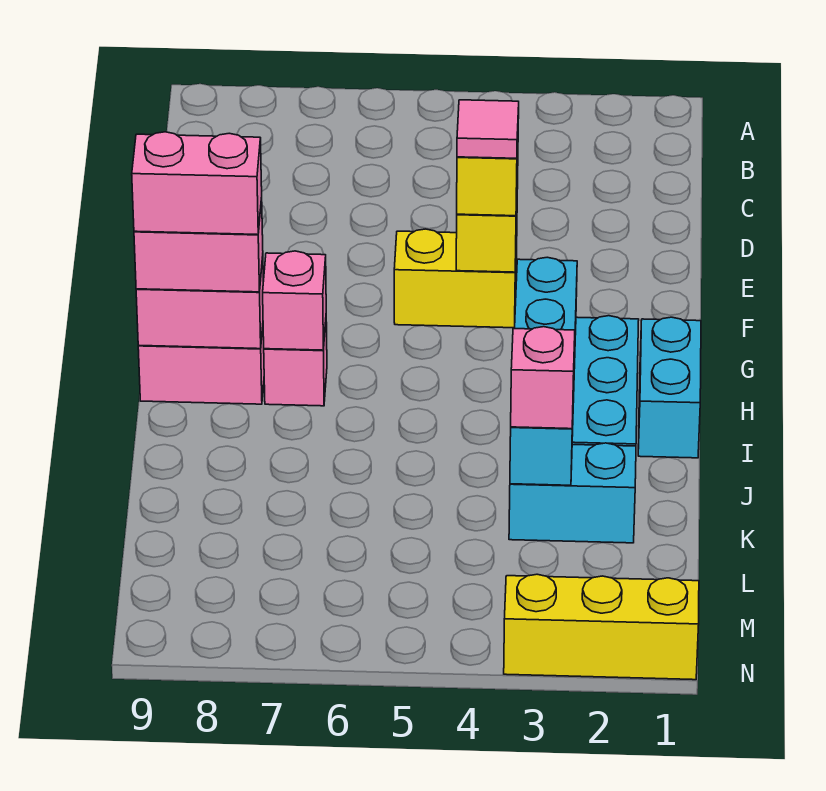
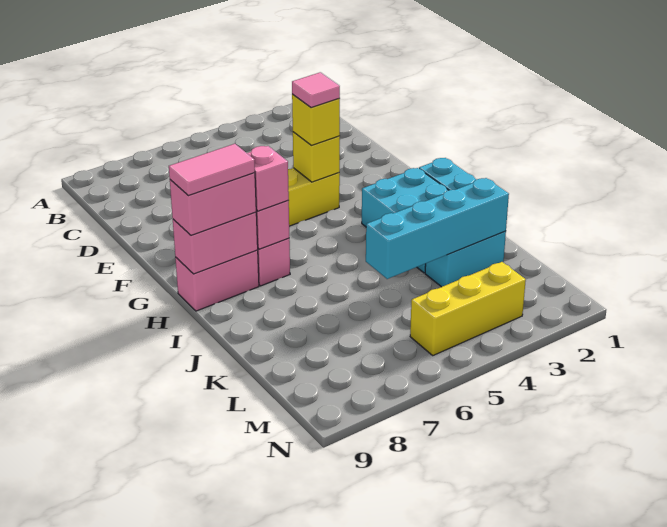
cyan 1x4 brick [510,257,577,485] -> cyan 1x4 brick turned to [366,178,509,279]
pink 1x2 brick [132,132,262,235] -> pink 1x2 tile [169,144,255,196]
pink 1x1 brick [511,327,575,429] -> pink 1x1 brick moved to [247,146,289,211]
yellow 1x3 brick [504,574,699,680] -> yellow 1x3 brick moved to [410,262,526,355]

